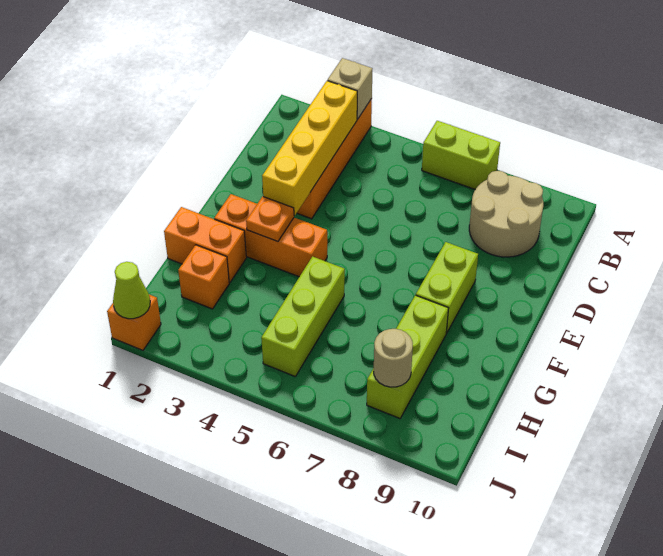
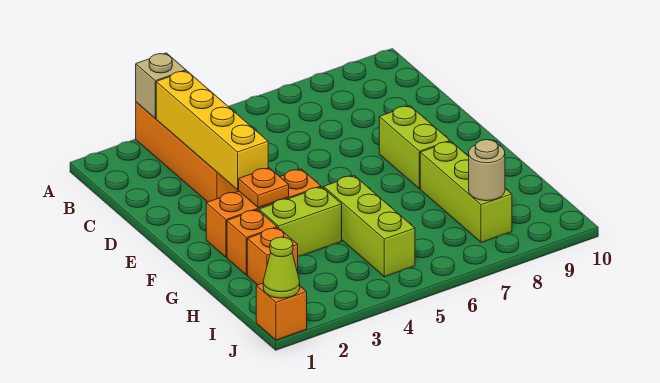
lime 1x2 brick [422,121,500,189] -> lime 1x2 brick moved to [259,187,342,256]
tan 2x2 round brick [469,171,543,257] -> none
orange 1x2 brick [164,207,246,283] -> orange 1x1 brick [227,210,277,275]

